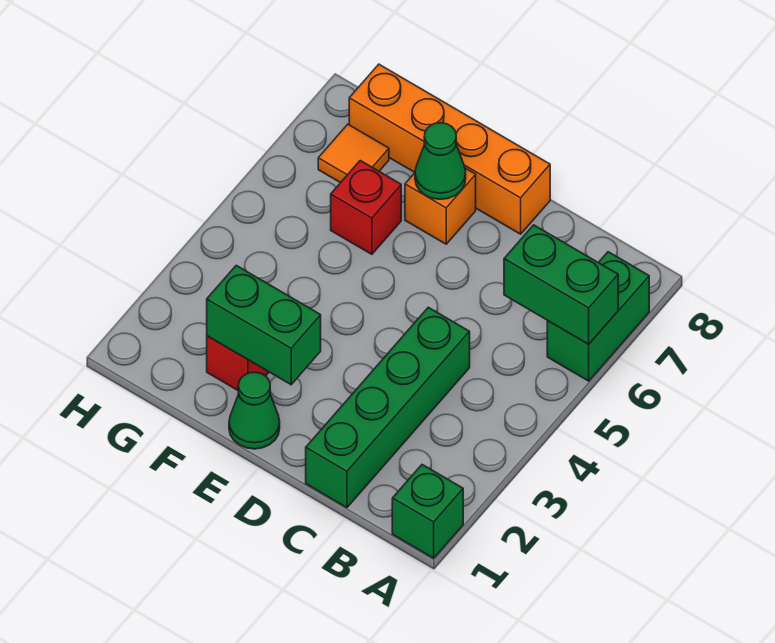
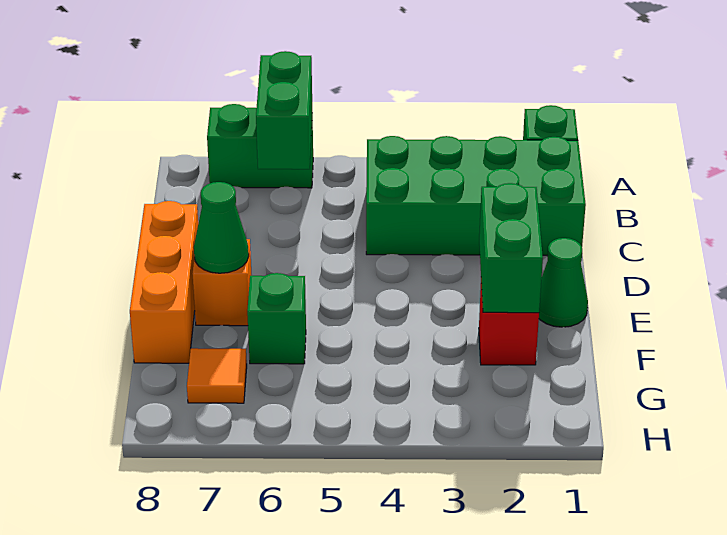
green 1x4 brick [306,307,470,508] -> green 2x4 brick [366,136,586,255]
orange 1x4 brick [349,64,550,234] -> orange 1x3 brick [130,201,198,363]
red 1x1 brick [331,161,401,254] -> green 1x1 brick [247,273,306,364]

